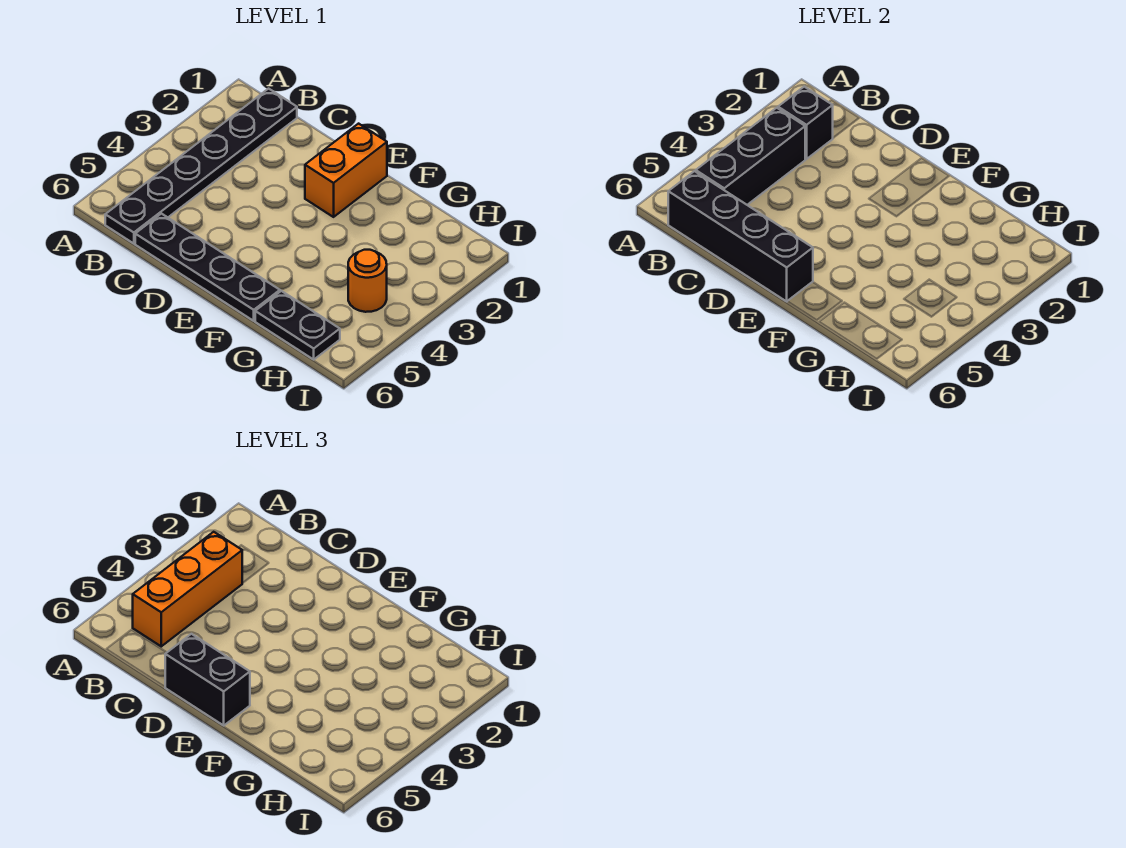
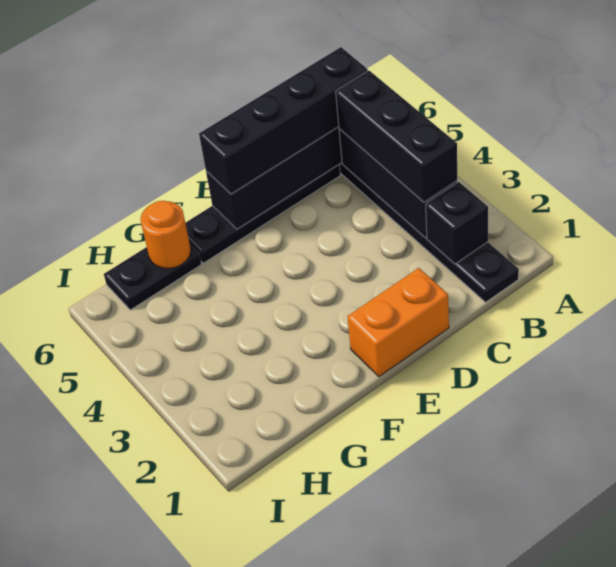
orange 1x3 brick [133,532,242,646] -> black 1x3 brick [336,71,457,202]
black 1x2 brick [165,634,250,725] -> black 1x4 brick [199,47,368,194]
orange 1x2 brick [305,124,387,217] -> orange 1x2 brick turned to [347,268,449,377]
orange 1x1 round brick [348,250,387,312] -> orange 1x1 round brick moved to [141,201,191,268]

